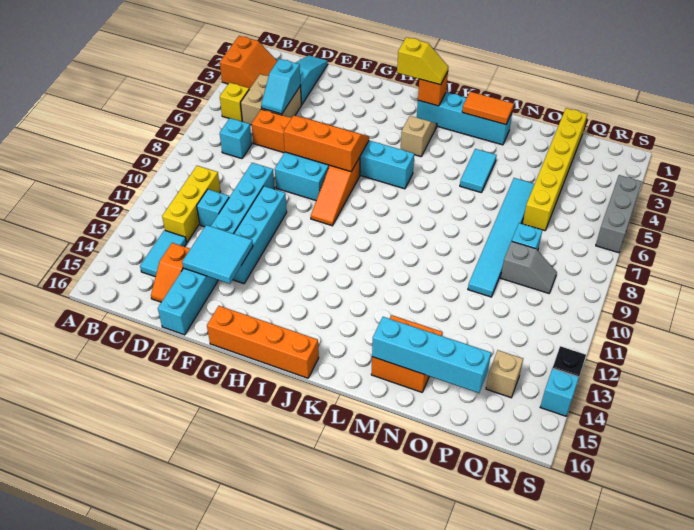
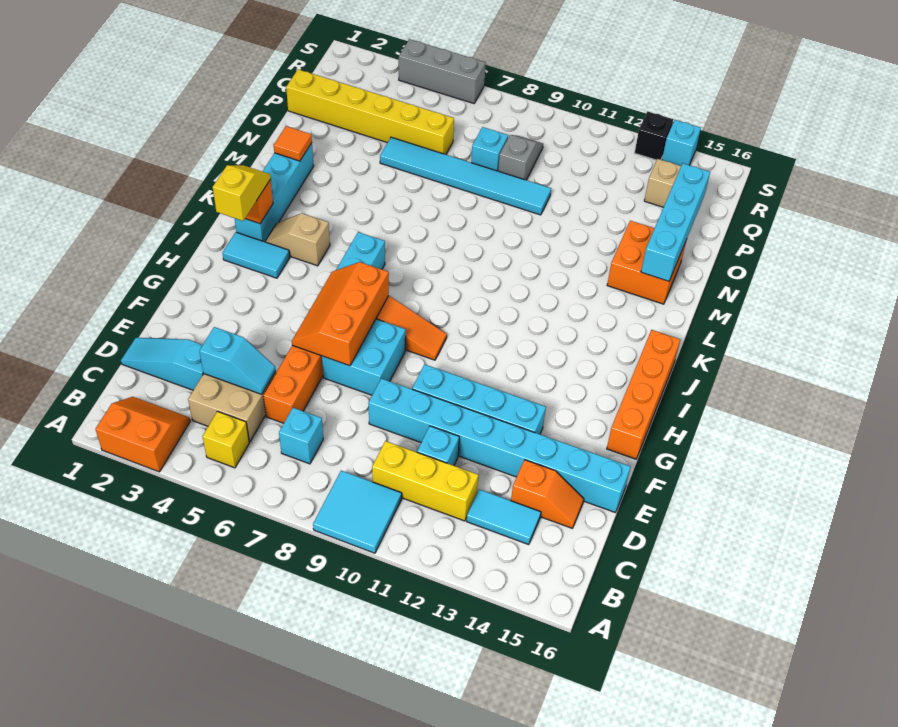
cyan 2x2 tile [182,225,253,284] -> cyan 2x2 tile moved to [313,471,402,553]
orange 1x2 tile [462,92,514,125] -> orange 1x1 tile [274,126,312,161]
cyan 1x2 tile [460,149,497,193] -> cyan 1x2 tile moved to [223,232,290,278]

